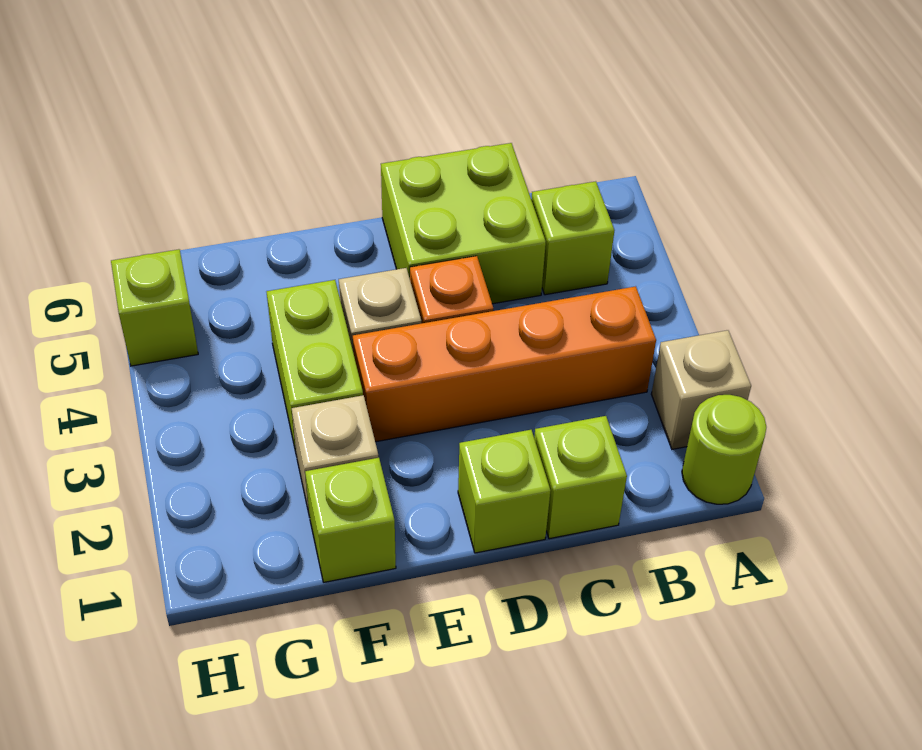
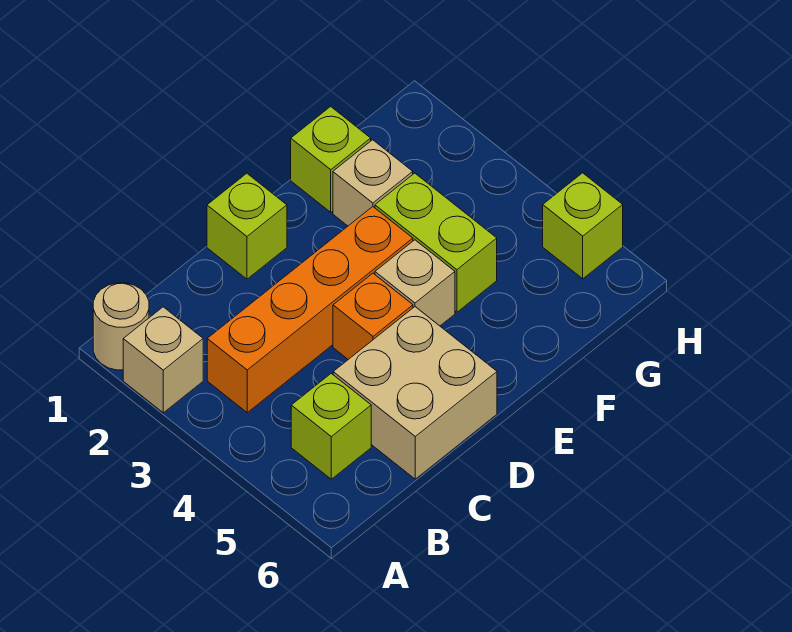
lime 1x1 round brick [682,395,766,504] -> tan 1x1 round brick [93,283,149,370]
lime 1x1 brick [534,416,627,539] -> none
lime 2x2 brick [381,143,546,304] -> tan 2x2 brick [333,307,497,479]

